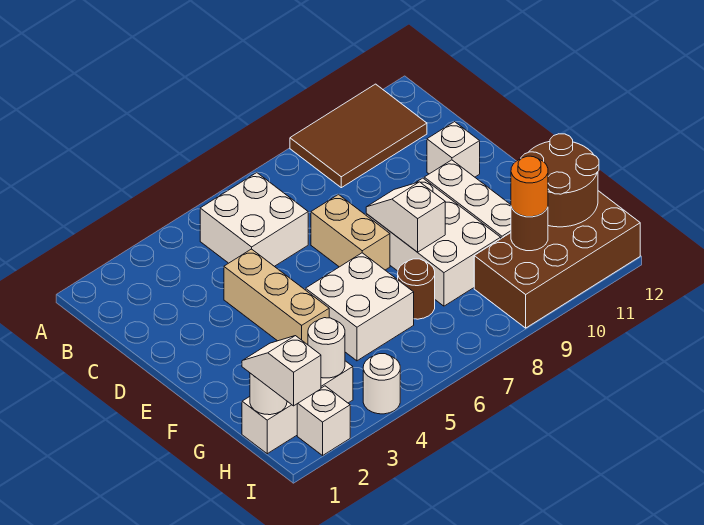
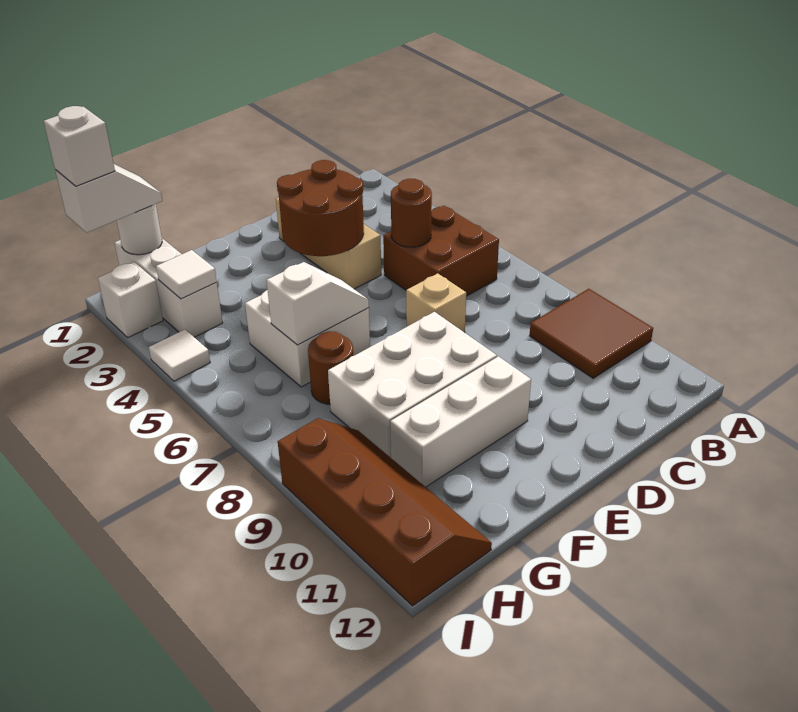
brown 2x3 tile [290,84,427,188] -> brown 2x2 tile [530,289,653,378]
white 2x2 brick [200,173,308,266] -> brown 2x2 brick [383,206,499,296]
tan 1x3 brick [224,249,329,345] -> tan 1x3 brick turned to [276,198,381,289]
tan 1x2 brick [311,194,390,270] -> tan 1x1 brick [406,273,466,333]
white 1x1 brick [427,122,480,177] -> white 1x1 brick moved to [44,106,115,186]
white 1x2 slope [366,182,445,252] -> white 1x2 slope moved to [267,262,369,345]
brown 2x2 round brick [521,134,599,227] -> brown 2x2 round brick moved to [277,160,364,256]
white 1x1 round brick [308,318,345,378] -> white 1x1 tile [156,250,217,299]
brown 2x4 brick [474,191,640,328] -> brown 2x4 slope [278,418,492,606]
brown 1x1 round brick [511,207,548,251] -> brown 1x1 round brick moved to [391,179,432,247]
orange 1x1 round brick [511,156,548,217] -> none
white 1x1 round brick [363,354,400,414] -> white 1x1 tile [149,330,210,381]

